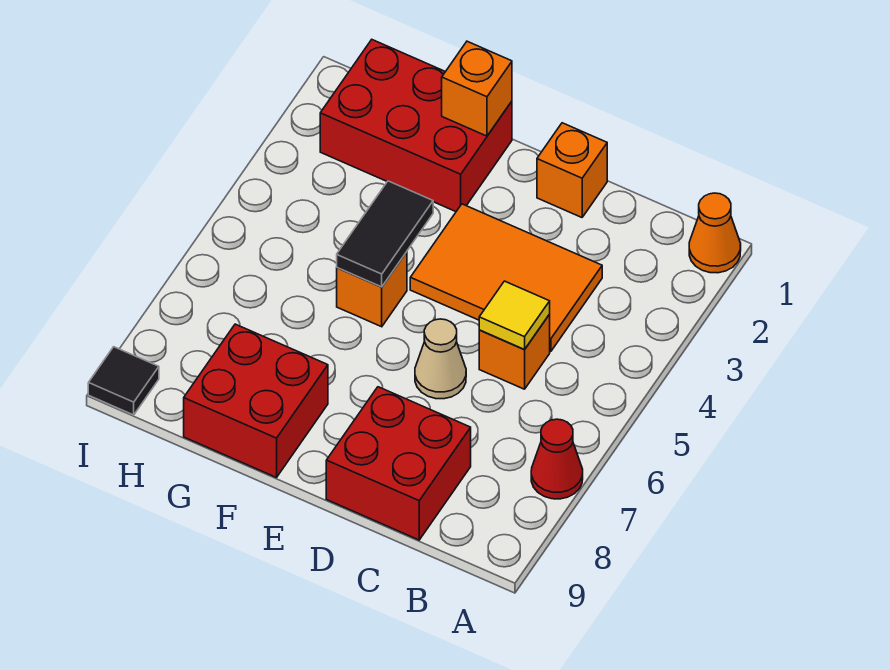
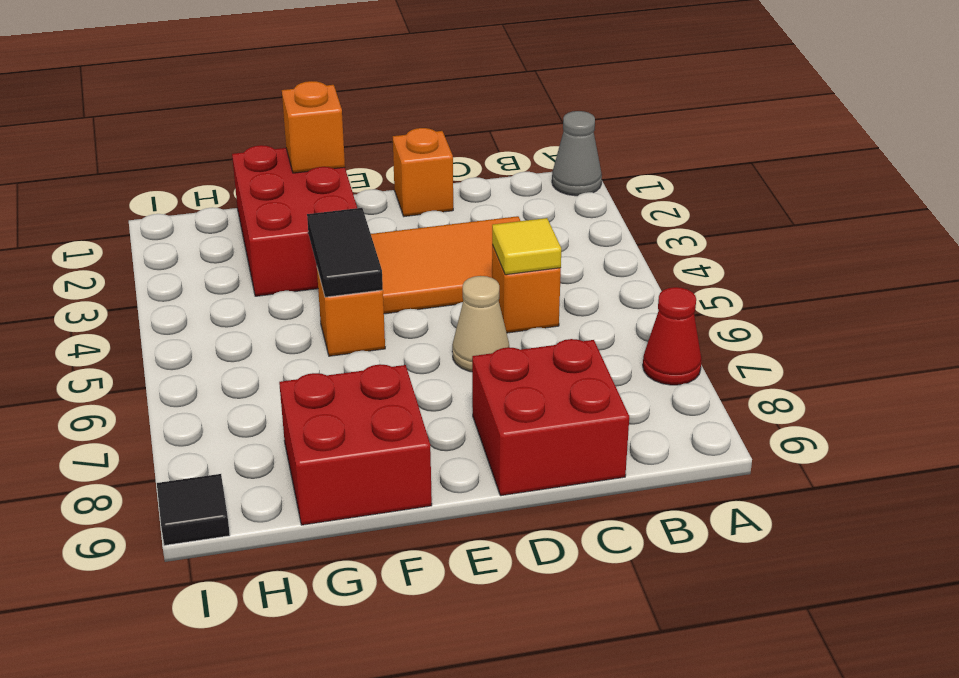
orange 1x1 cone [689,193,741,273] -> grey 1x1 cone [552,111,602,196]
red 2x3 brick [320,40,512,212] -> red 2x3 brick turned to [232,145,357,296]

